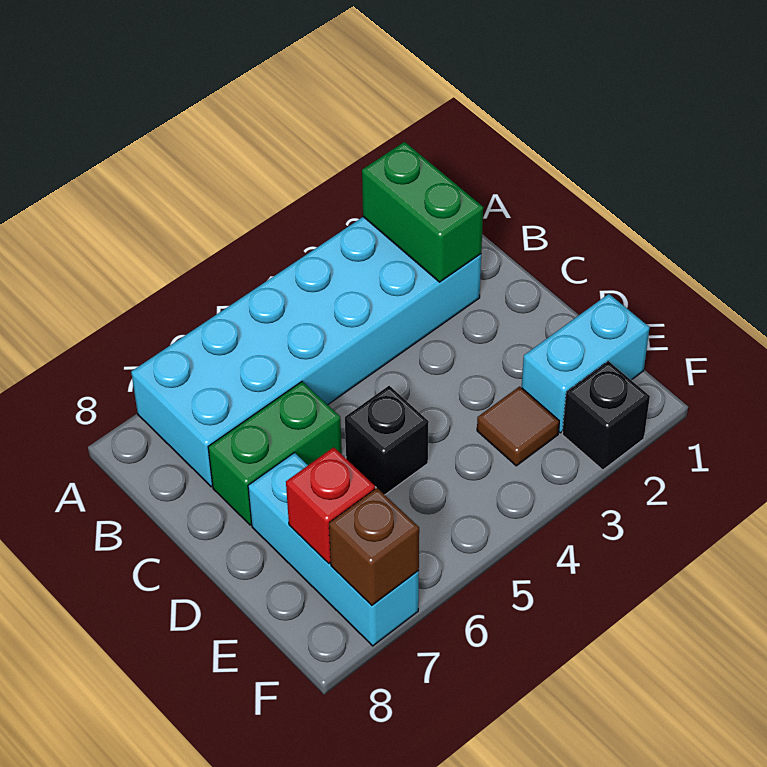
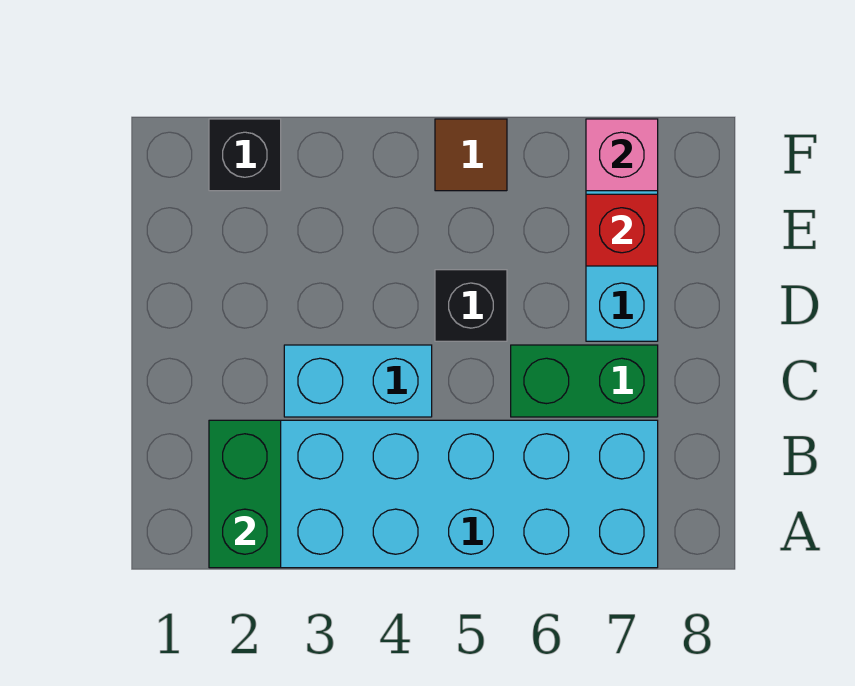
cyan 1x2 brick [522,294,650,433] -> cyan 1x2 brick moved to [284,345,432,417]
brown 1x1 tile [477,386,559,466] -> brown 1x1 tile moved to [435,119,507,191]
brown 1x1 brick [329,488,419,605] -> pink 1x1 brick [586,119,658,191]

